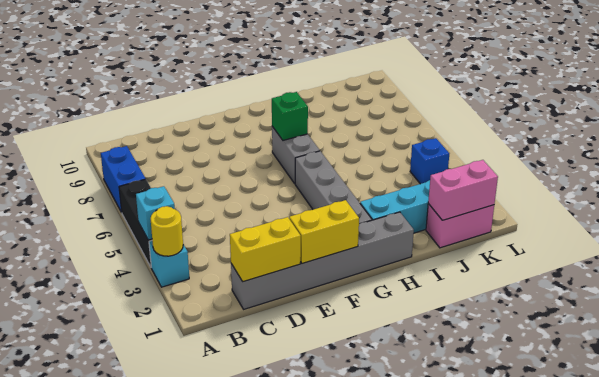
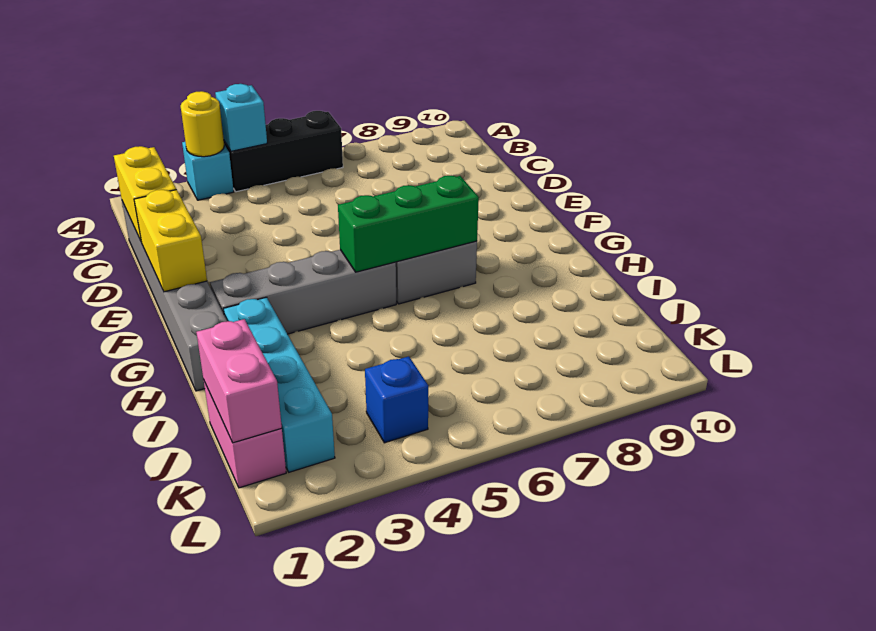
blue 1x2 brick [101,146,146,212] -> none
green 1x1 brick [272,92,308,140] -> green 1x3 brick [338,176,479,272]

